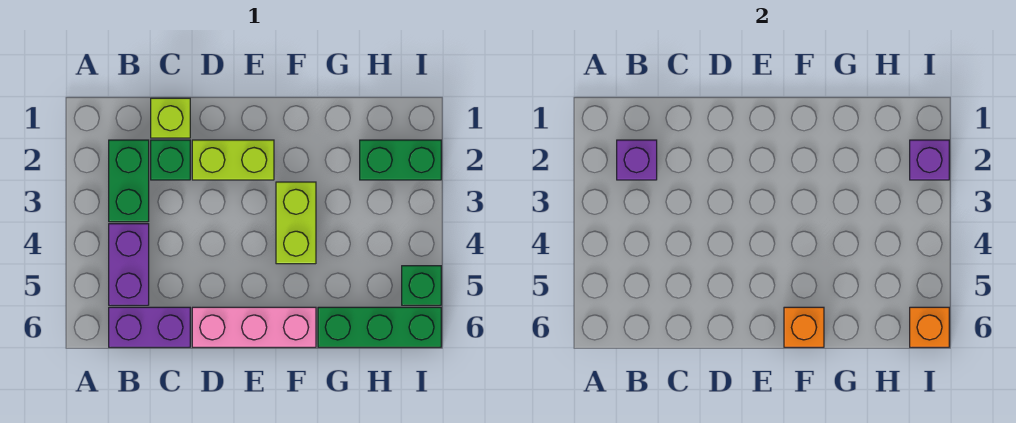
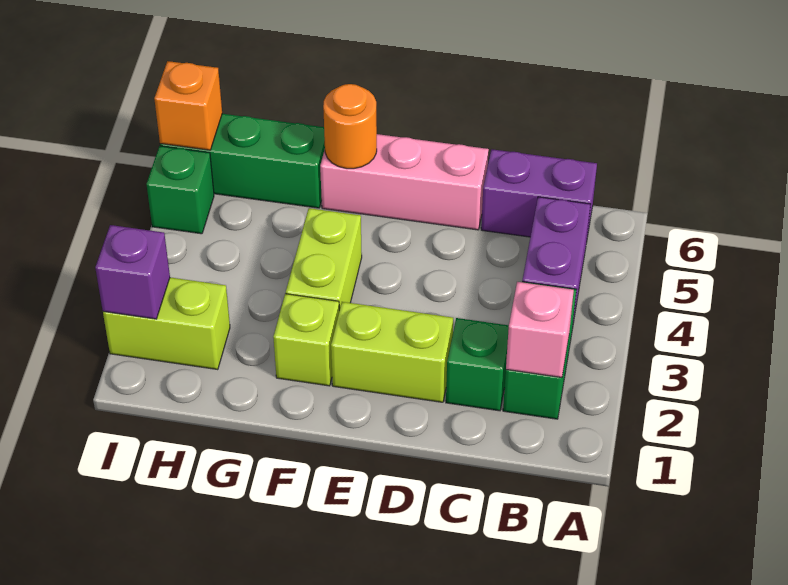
purple 1x1 brick [617,140,657,180] -> pink 1x1 brick [506,282,574,377]
lime 1x1 brick [151,98,190,138] -> lime 1x1 brick moved to [273,294,339,386]
orange 1x1 brick [784,307,824,347] -> orange 1x1 round brick [323,84,377,169]
green 1x2 brick [360,140,441,180] -> lime 1x2 brick [103,277,230,370]

